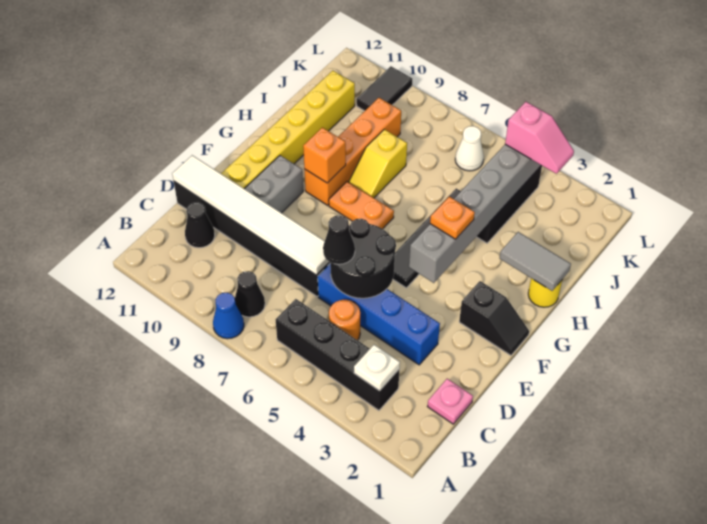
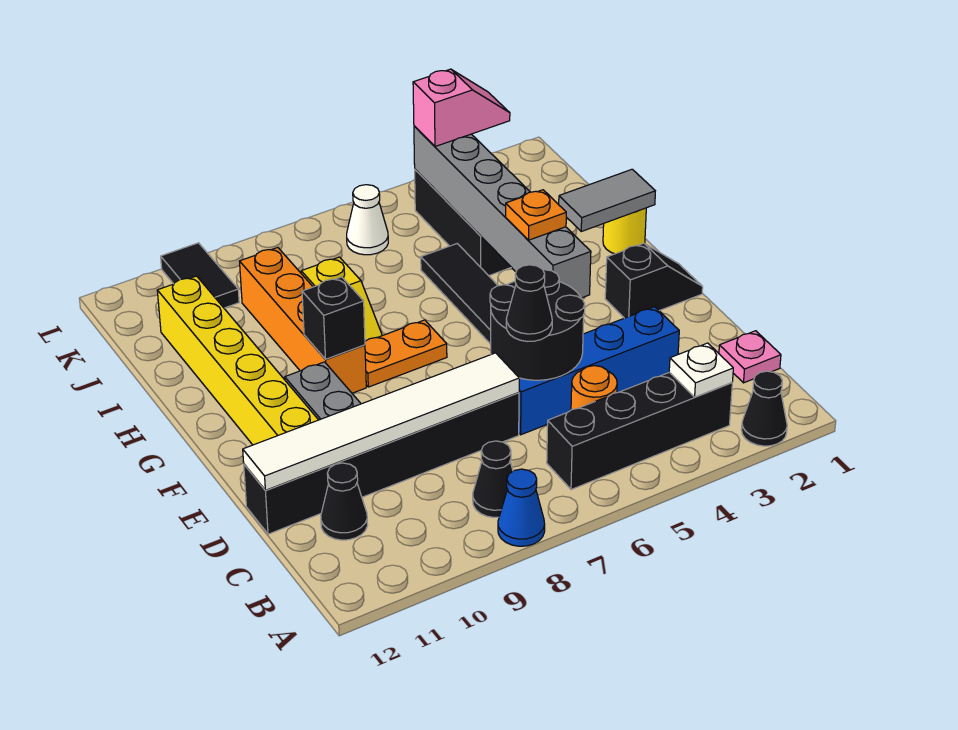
none -> black 1x1 cone [741,371,787,446]
orange 1x1 brick [303,127,346,183] -> black 1x1 brick [302,277,365,359]

